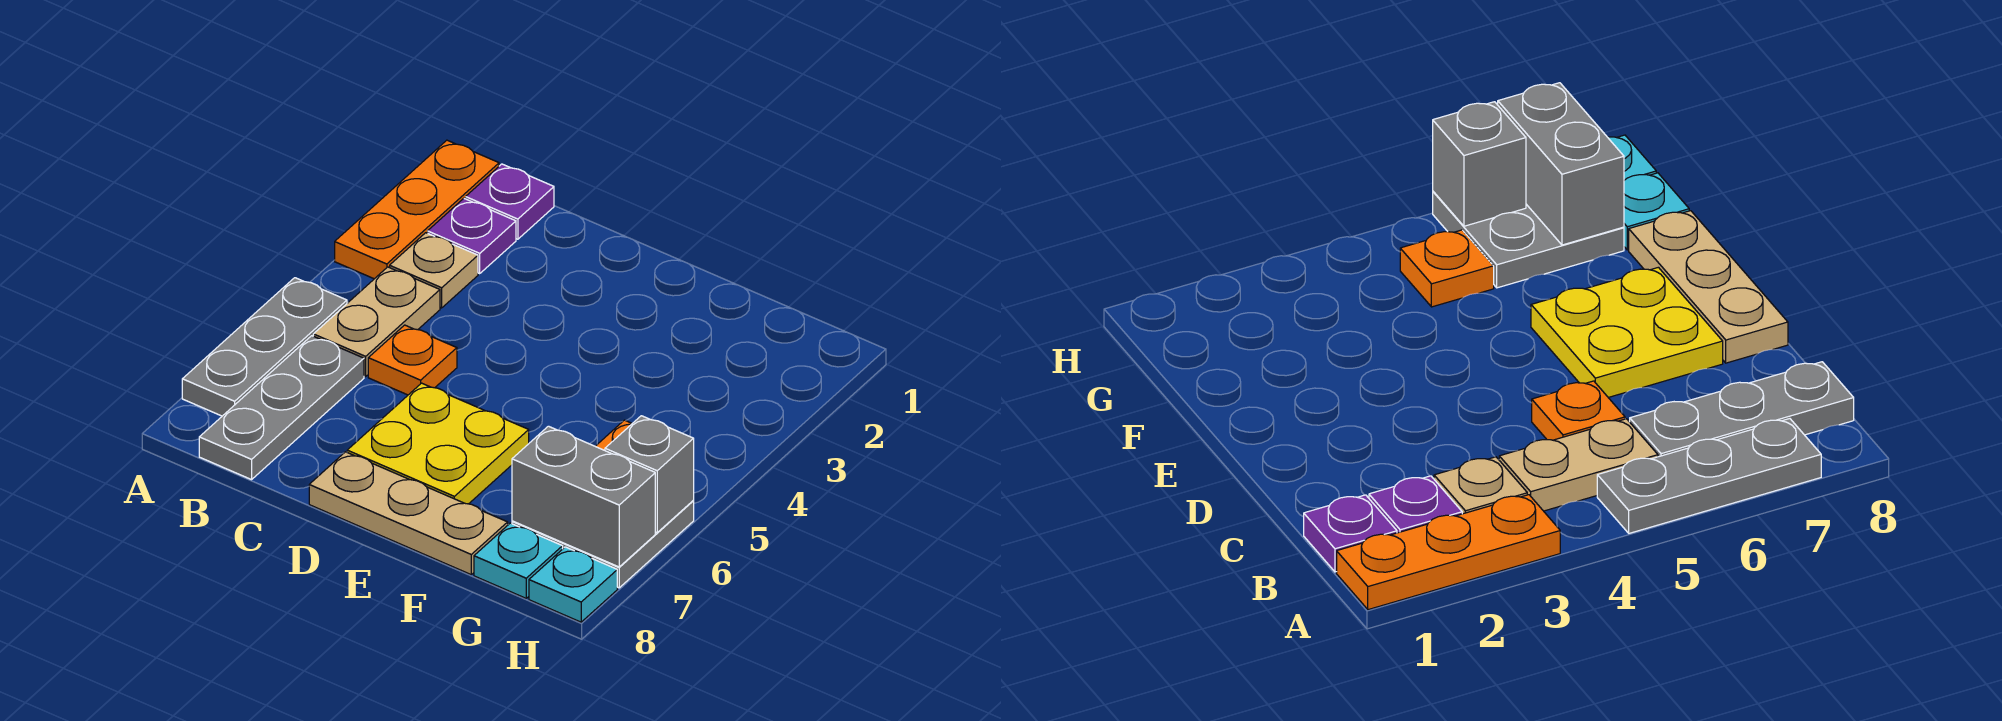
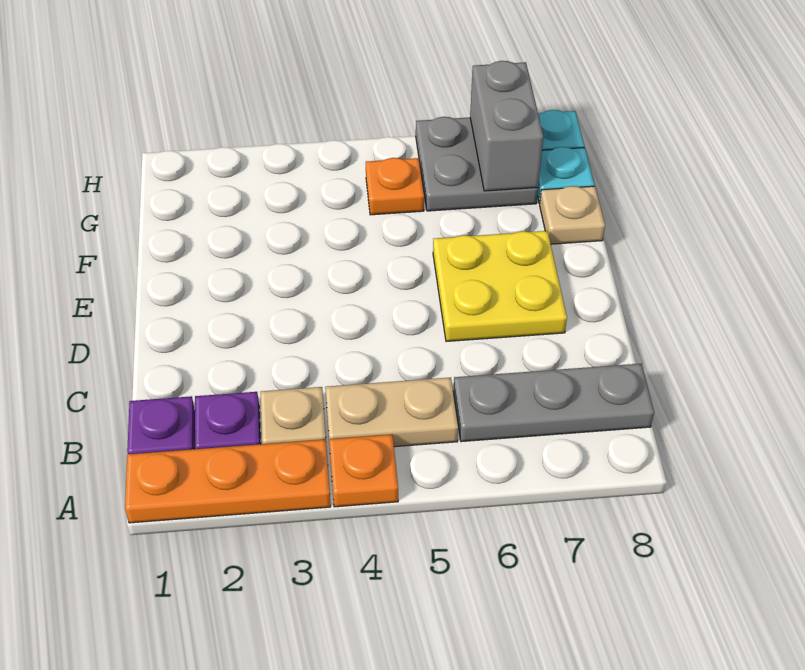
grey 1x3 plate [182,278,347,416] -> none
orange 1x1 plate [368,325,457,395] -> orange 1x1 plate moved to [329,434,398,507]
tan 1x3 plate [309,452,508,574] -> tan 1x1 plate [540,186,605,244]
grey 1x1 brick [605,416,694,533] -> none

